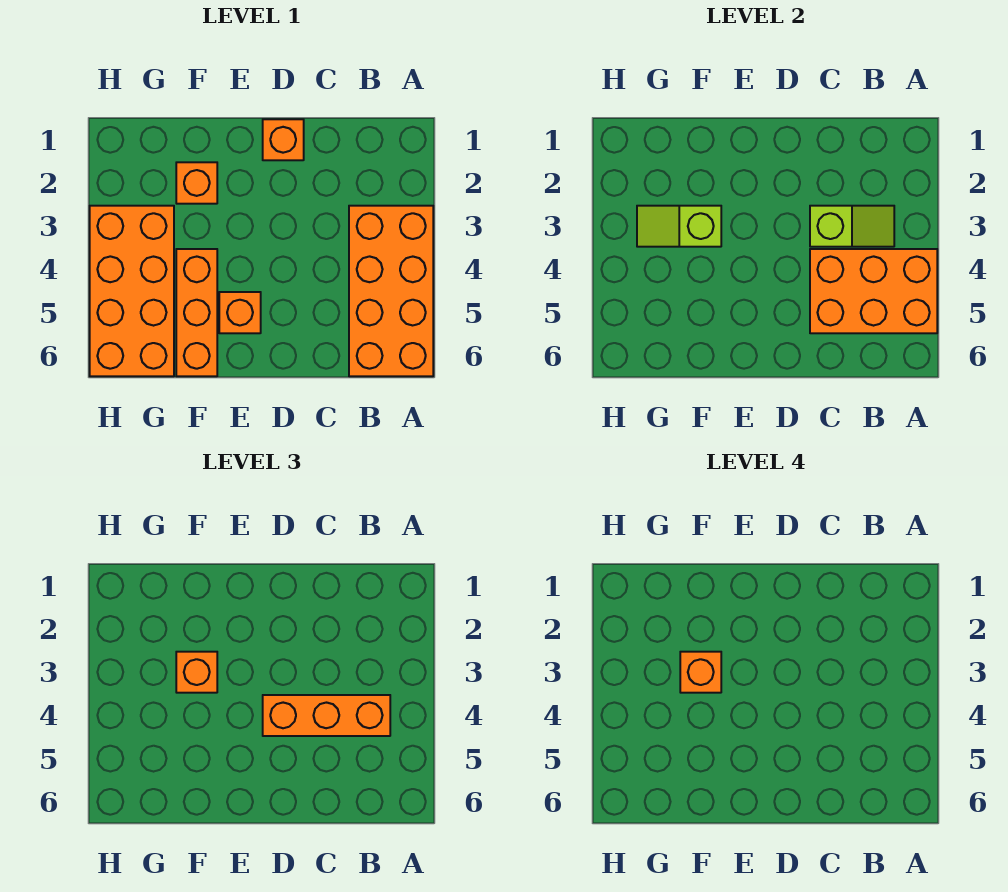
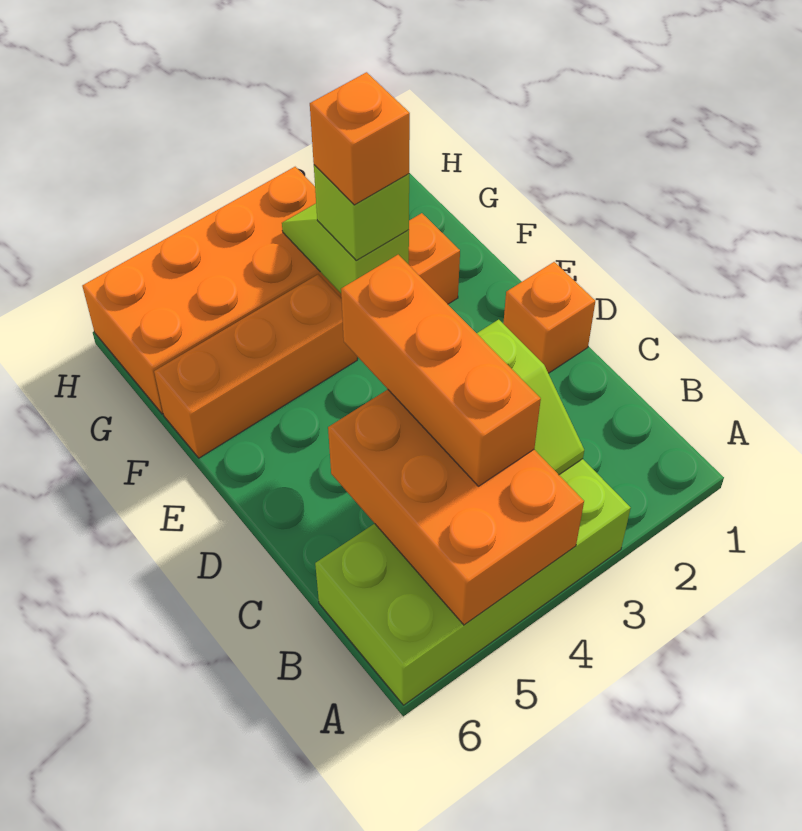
orange 2x4 brick [349,206,433,376] -> lime 2x4 brick [315,459,631,705]
orange 1x1 brick [219,292,261,333] -> none
orange 1x1 brick [176,652,217,693] -> lime 1x1 brick [314,165,409,260]

